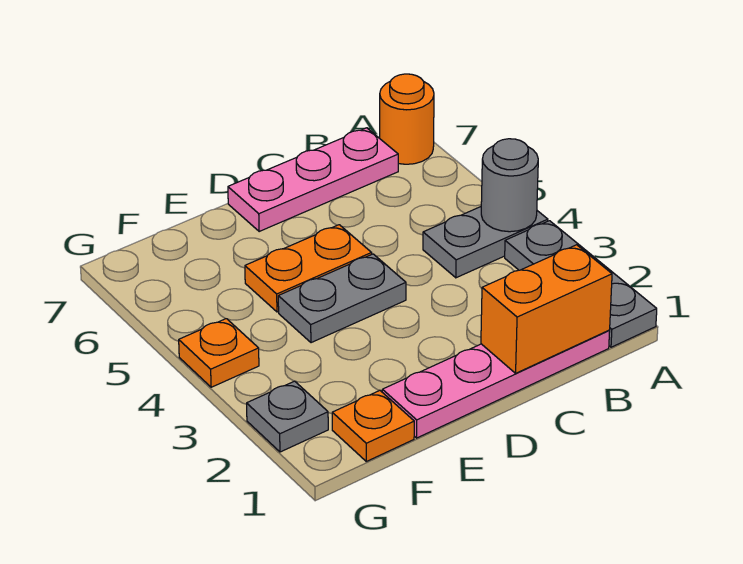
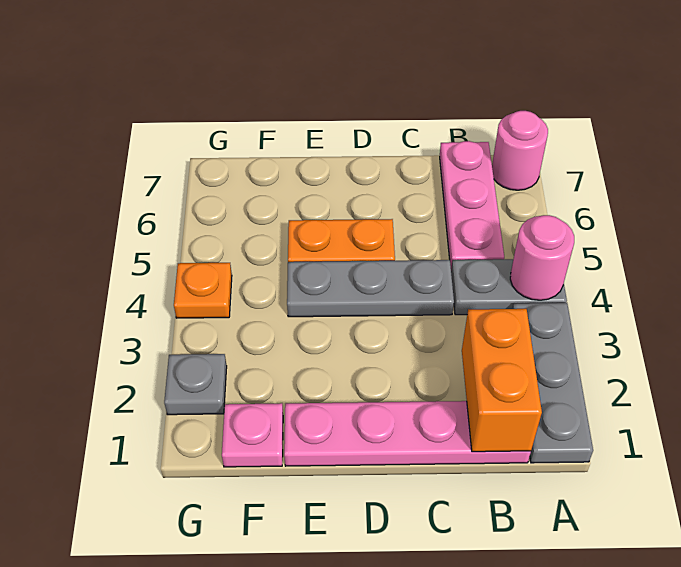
grey 1x1 round brick [481,139,538,232] -> pink 1x1 round brick [510,215,574,300]
orange 1x1 round brick [380,74,434,164] -> pink 1x1 round brick [492,111,548,190]
orange 1x2 brick [481,245,612,373] -> orange 1x2 brick turned to [462,309,542,452]
pink 1x3 plate [228,128,398,231] -> pink 1x3 plate turned to [440,141,504,268]
grey 1x2 plate [278,254,406,343] -> grey 1x3 plate [287,260,454,317]
orange 1x1 plate [332,390,414,461] -> pink 1x1 plate [222,403,283,467]

